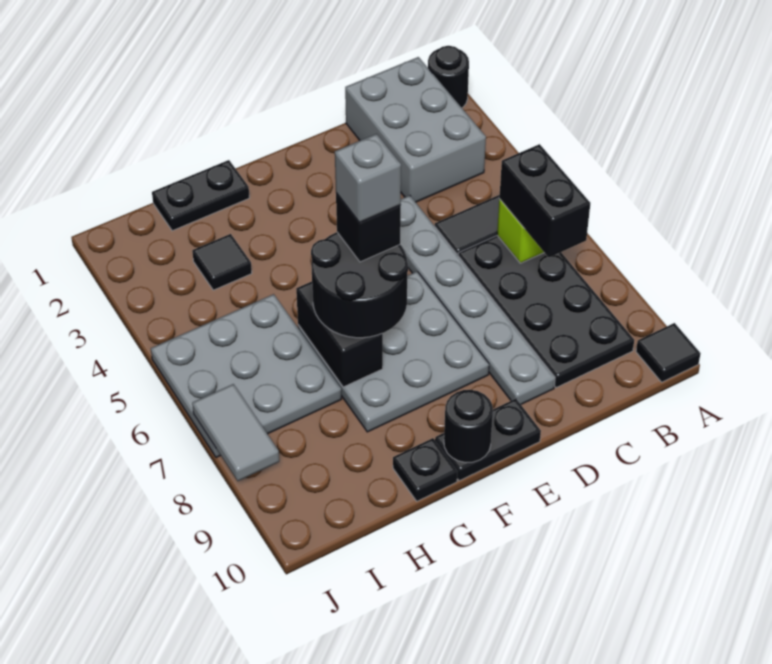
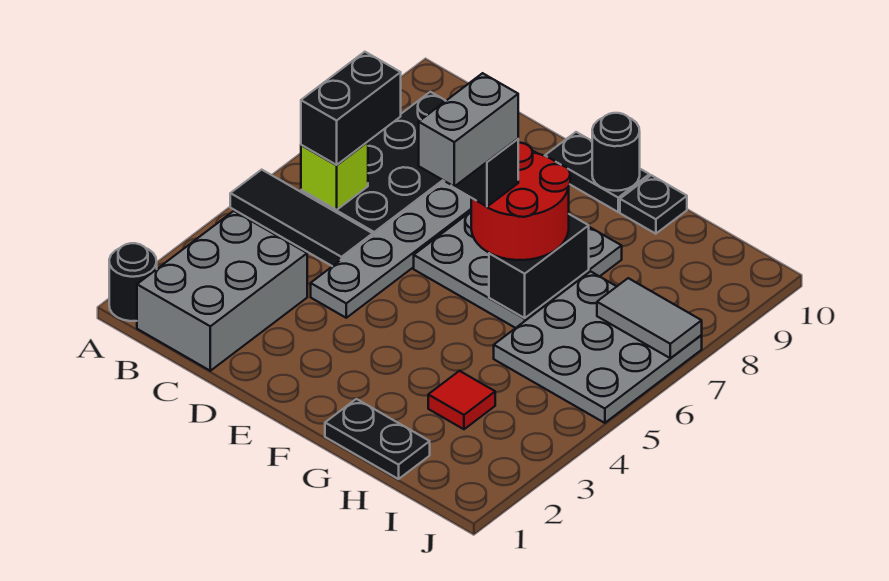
black 1x1 tile [636,323,701,382] -> none
black 2x2 round brick [311,232,408,338] -> red 2x2 round brick [471,143,570,260]
grey 1x1 brick [335,134,401,223] -> grey 1x2 brick [419,73,518,186]
black 1x1 tile [192,234,252,290] -> red 1x1 tile [428,371,495,429]
grey 1x2 tile [192,384,279,481] -> grey 1x2 tile turned to [597,278,702,358]

